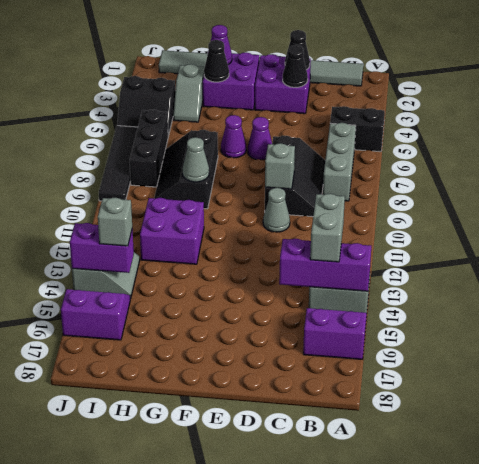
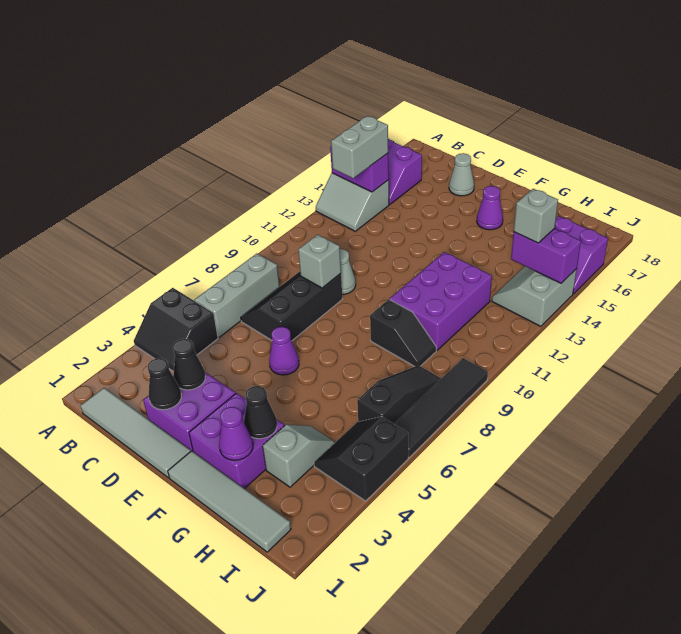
purple 1x3 brick [279,239,371,291] -> purple 1x2 brick [330,146,389,192]
purple 1x1 cone [221,115,246,158] -> purple 1x1 cone moved to [477,186,503,230]
black 2x3 slope [154,130,218,209] -> black 1x2 slope [370,299,436,367]
grey 1x1 cone [183,137,209,182] -> grey 1x1 cone moved to [449,153,474,196]
purple 2x2 brick [140,198,204,264] -> purple 2x3 brick [390,252,492,350]
black 2x2 slope [117,76,175,136] -> black 2x2 slope turned to [314,417,408,501]
black 1x3 brick [130,110,168,187] -> black 1x3 slope [357,365,441,424]

